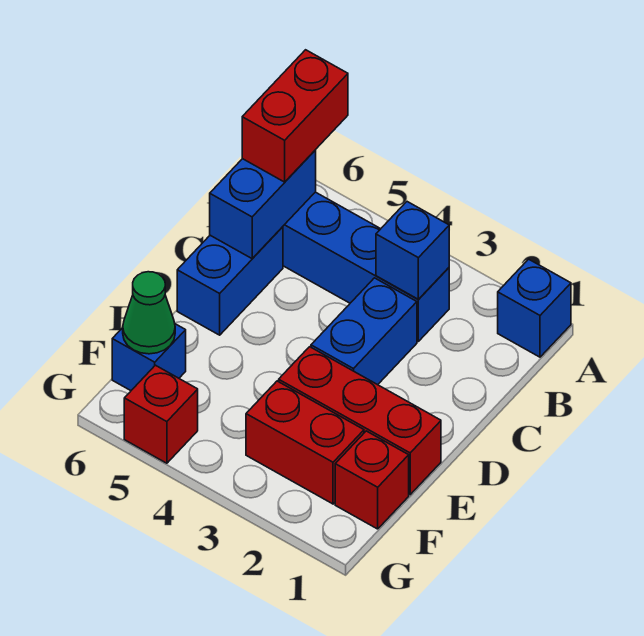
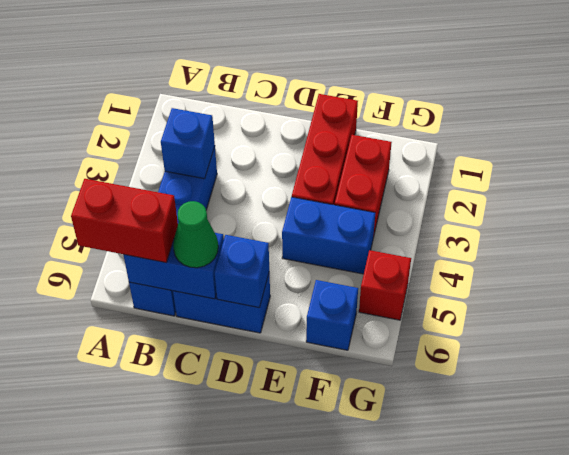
blue 1x1 brick [498,259,571,357] -> blue 1x1 brick moved to [215,235,269,308]
blue 1x2 brick [311,278,417,385] -> blue 1x2 brick moved to [282,197,375,274]
red 1x1 brick [335,431,409,529] -> none
green 1x1 cone [123,272,175,354] -> green 1x1 cone moved to [173,201,218,268]

